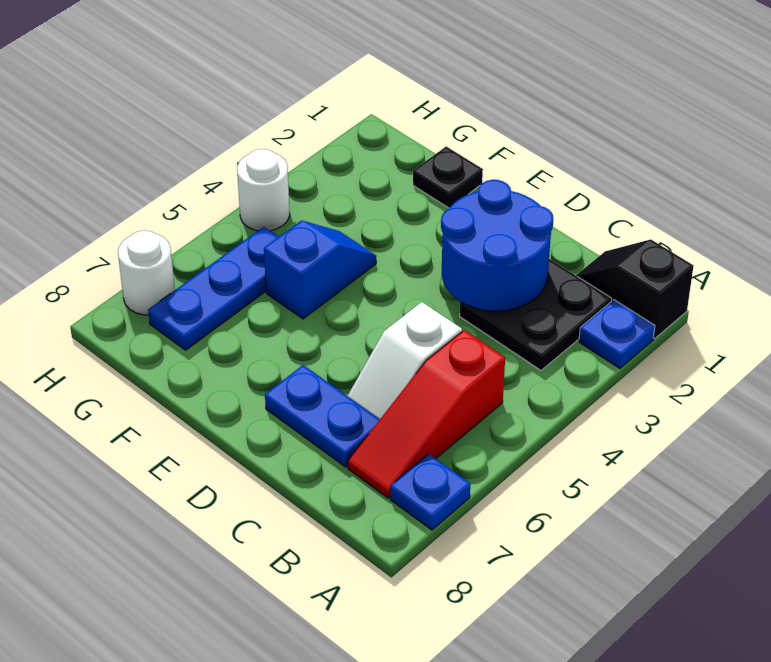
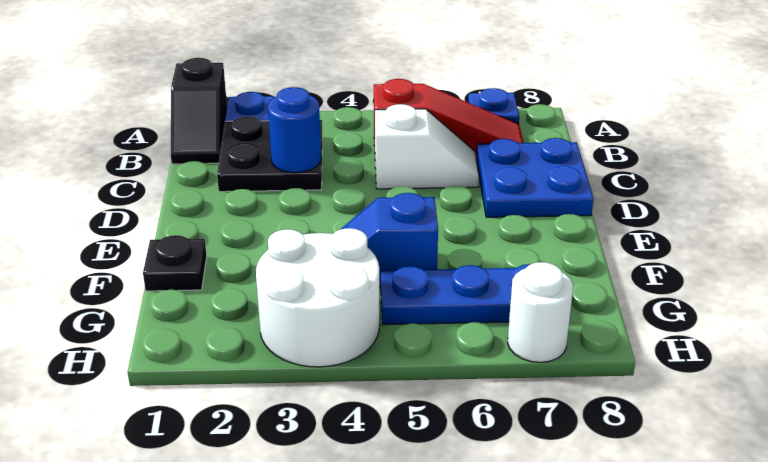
blue 2x2 round brick [441,180,553,311] -> blue 1x1 round brick [268,87,321,173]
blue 1x2 plate [265,365,380,467] -> blue 2x2 plate [476,138,594,217]
white 1x1 round brick [237,149,290,231] -> white 2x2 round brick [256,228,380,367]

